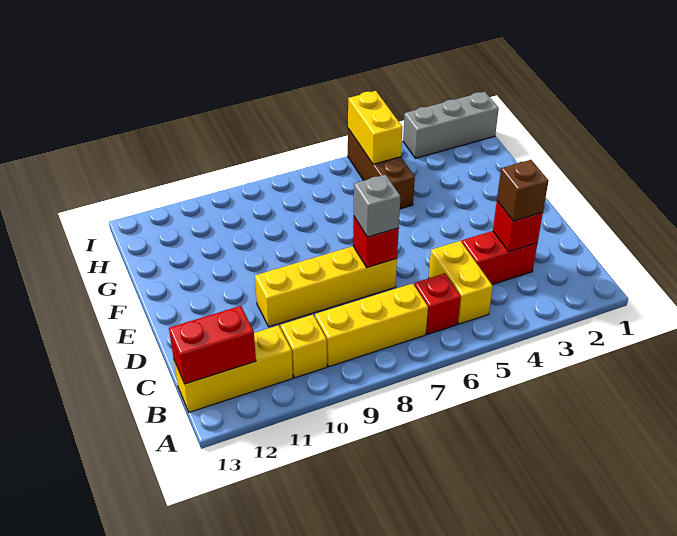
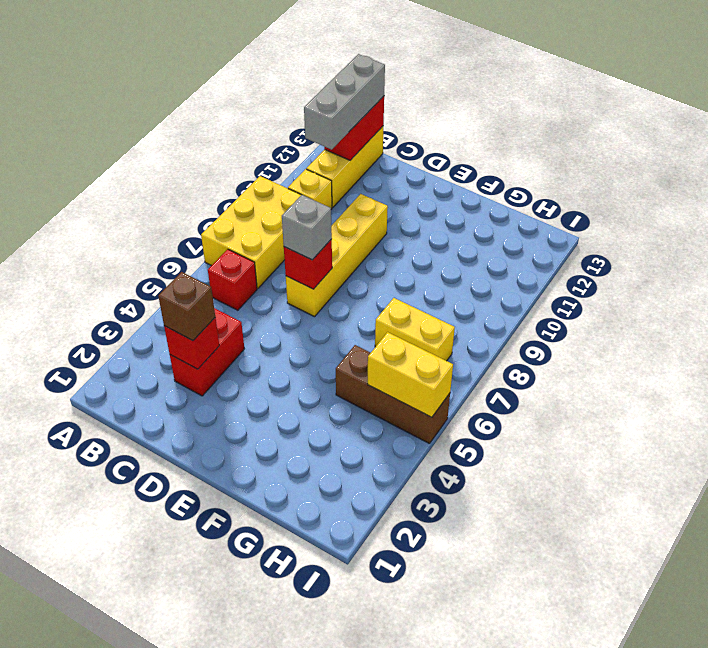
yellow 1x2 brick [429,241,493,324] -> yellow 1x2 brick moved to [375,298,455,361]
yellow 1x3 brick [315,283,428,367] -> yellow 2x3 brick [201,176,301,288]
grey 1x3 brick [403,92,499,158] -> grey 1x3 brick moved to [304,54,385,149]

